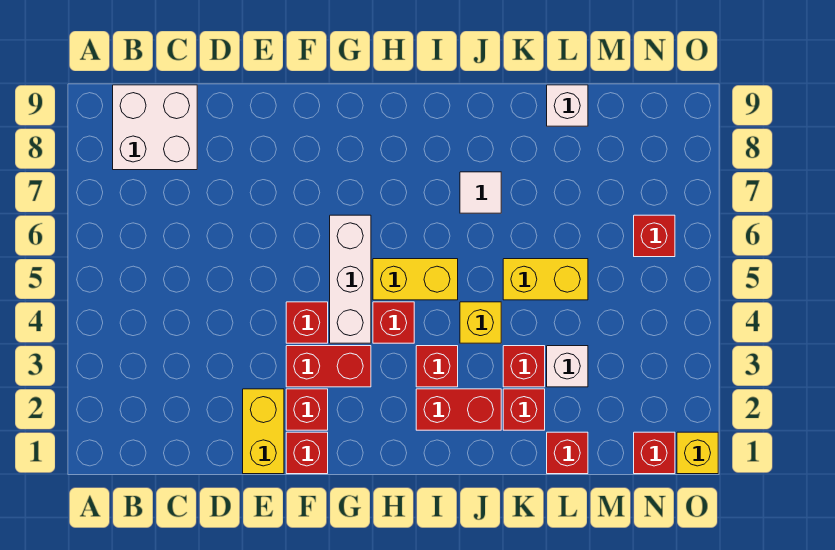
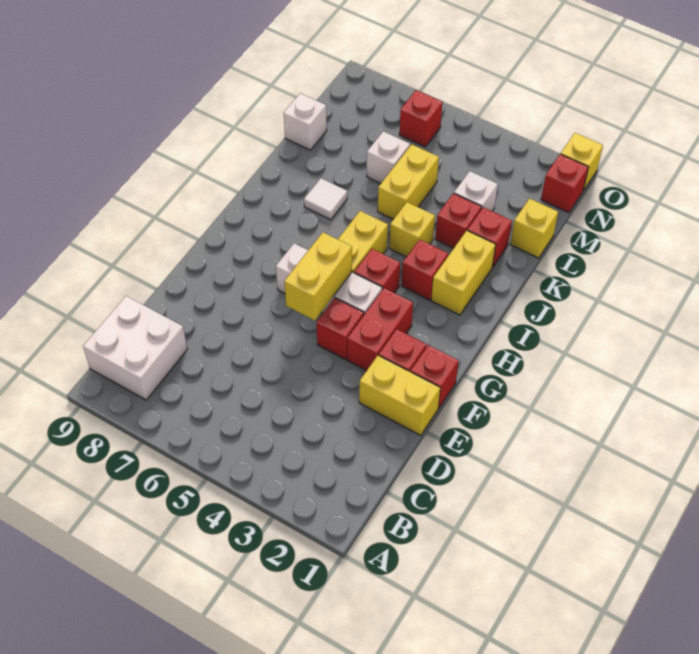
none -> yellow 1x2 brick [284,232,352,320]
red 1x2 brick [416,389,501,430] -> yellow 1x2 brick [431,231,496,315]
red 1x1 brick [547,432,588,474] -> yellow 1x1 brick [510,198,558,258]
none -> white 1x1 brick [367,131,410,183]

